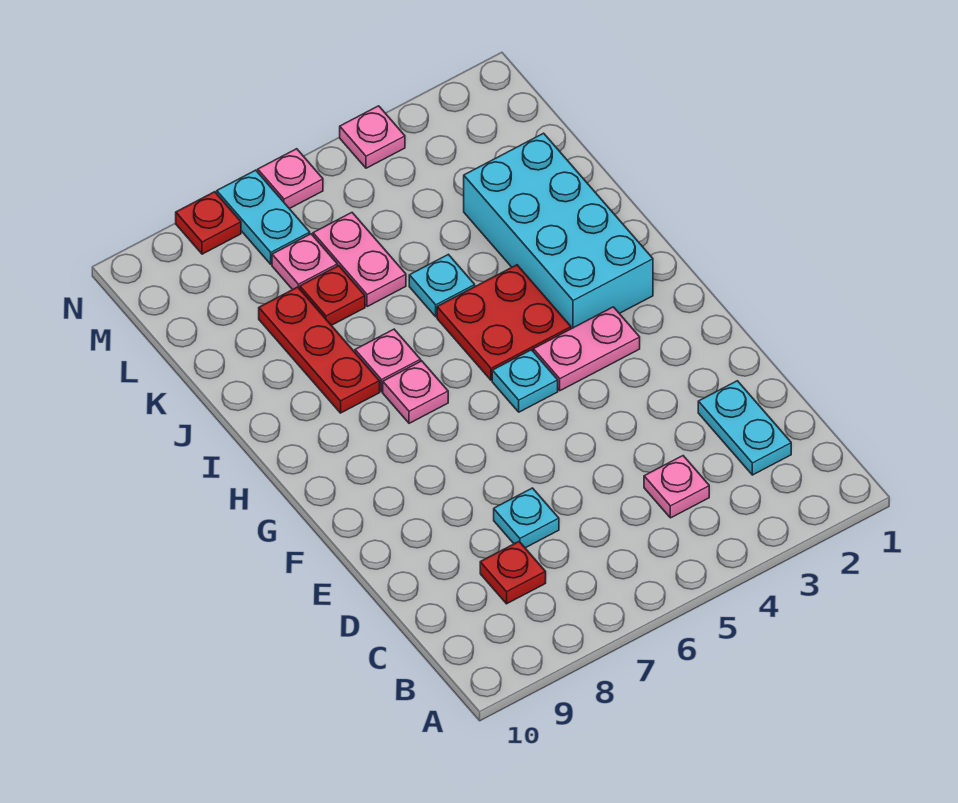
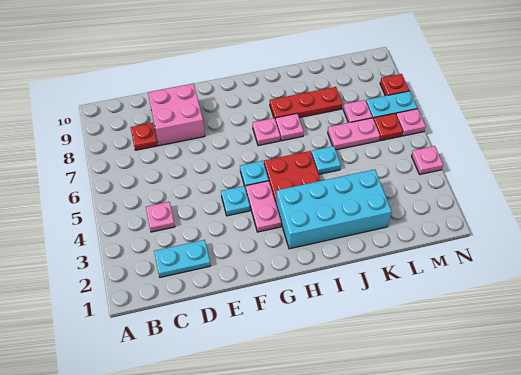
cyan 1x1 plate [494,488,559,548] -> cyan 1x1 plate moved to [221,186,250,216]
none -> pink 2x2 brick [148,83,205,146]
red 1x1 plate [300,266,365,325] -> red 1x1 plate moved to [374,113,403,141]

